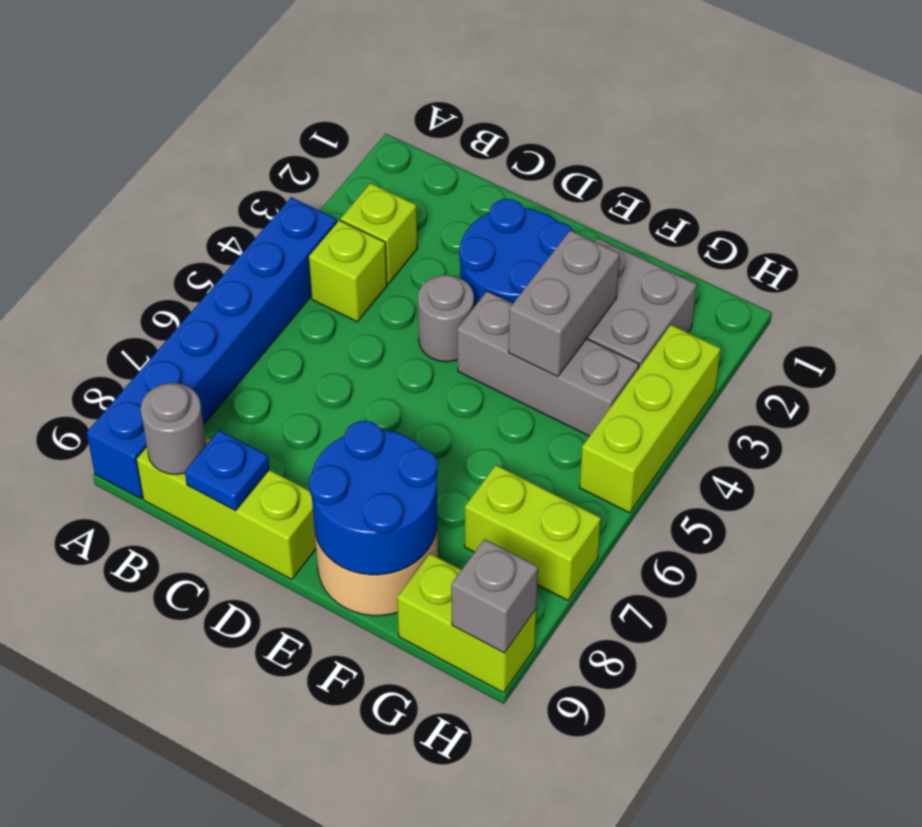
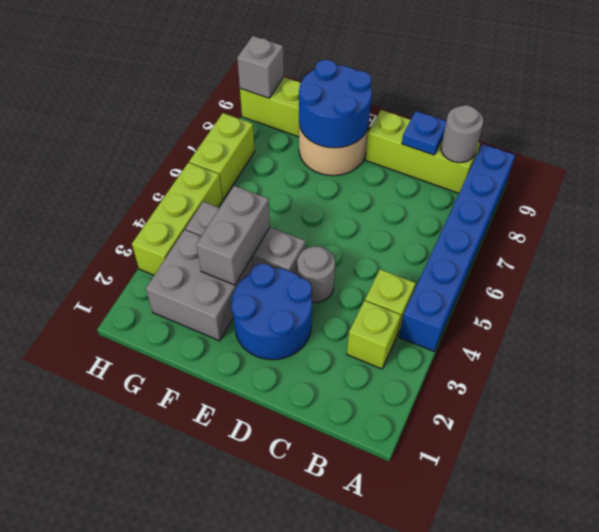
lime 1x2 brick [465,465,601,600] -> lime 1x2 brick turned to [189,113,255,199]

